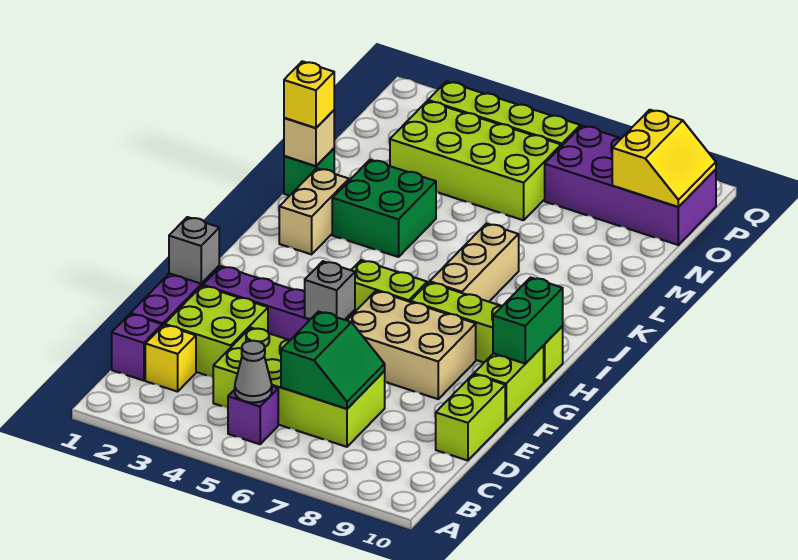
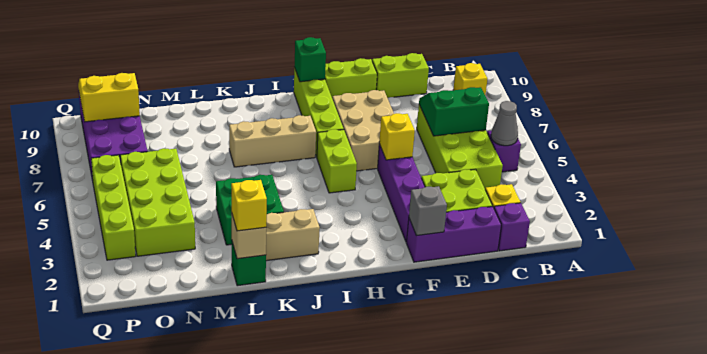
none -> yellow 1x1 brick [453,63,488,95]
grey 1x1 brick [305,261,355,320] -> yellow 1x1 brick [379,113,415,160]
green 1x2 brick [493,277,563,364] -> green 1x1 brick [294,37,326,82]

